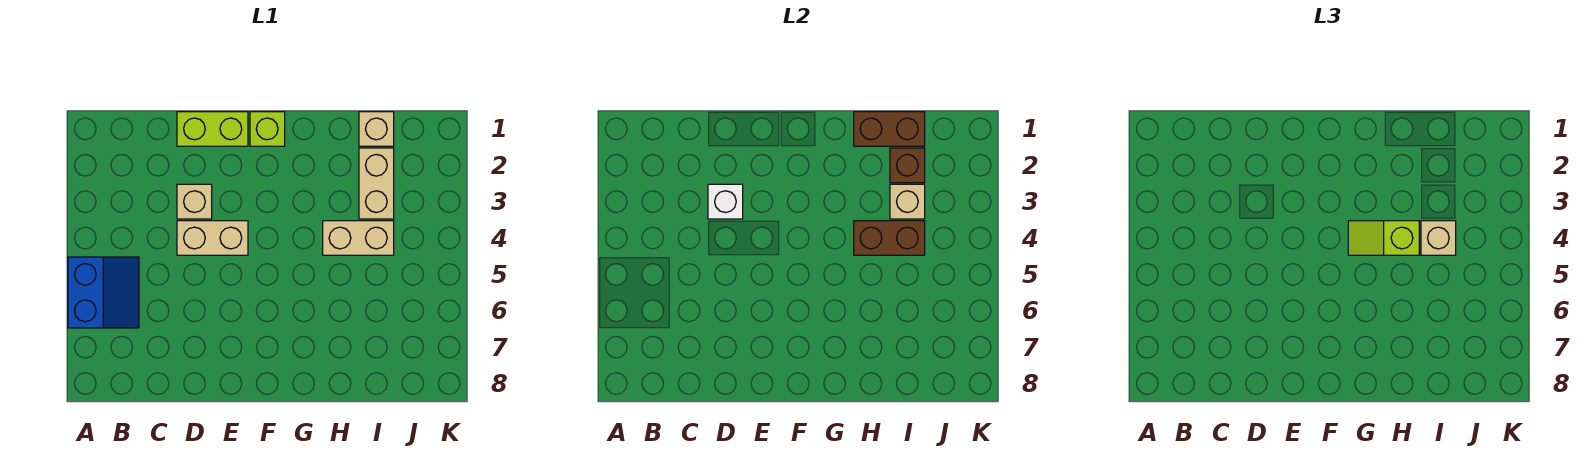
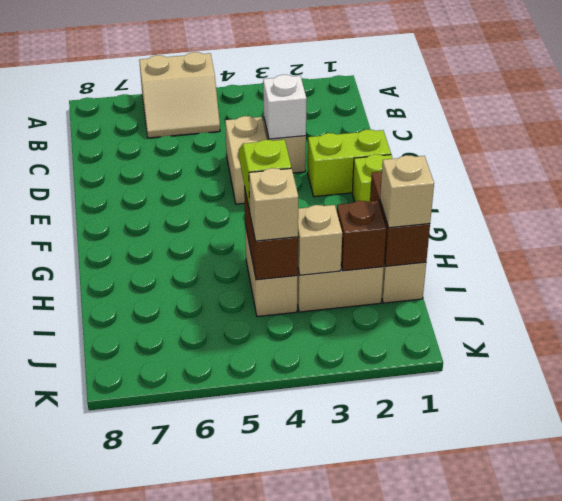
blue 2x2 slope [68,257,139,328] -> tan 2x2 slope [139,52,220,138]
lime 1x2 brick [177,112,248,146] -> lime 1x2 brick turned to [307,129,391,197]
none -> tan 1x1 brick [380,155,434,228]

